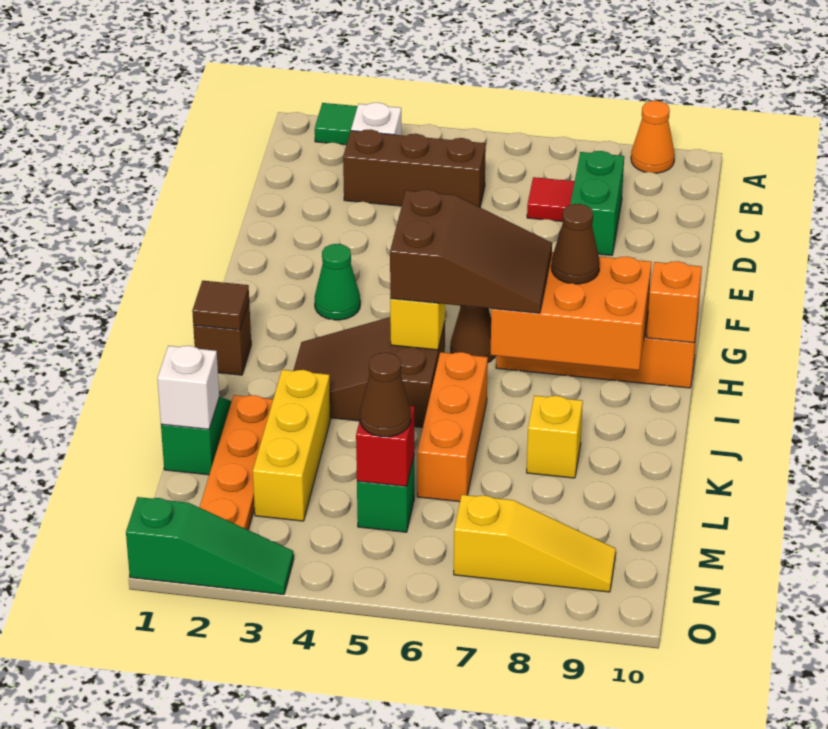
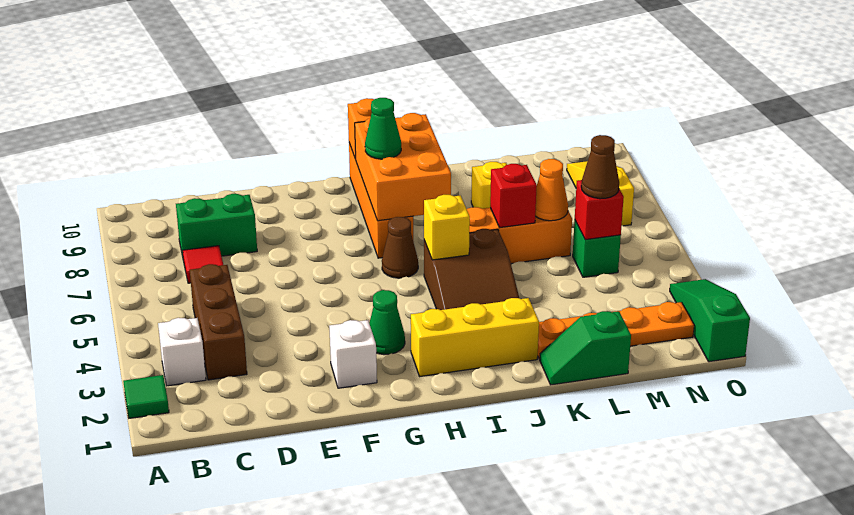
orange 1x1 cone [631,101,675,173] -> orange 1x1 cone moved to [535,159,568,221]
brown 2x3 slope [390,189,552,313] -> none
brown 1x1 cone [551,204,600,284] -> green 1x1 cone [365,98,401,159]
brown 1x1 brick [193,303,251,375] -> none
brown 1x1 tile [192,281,249,330] -> none
yellow 1x3 brick [253,370,331,521] -> yellow 1x3 brick moved to [411,298,539,376]
none -> red 1x1 brick [490,164,537,228]
white 1x1 brick [157,346,219,429] -> white 1x1 brick moved to [329,320,377,388]

